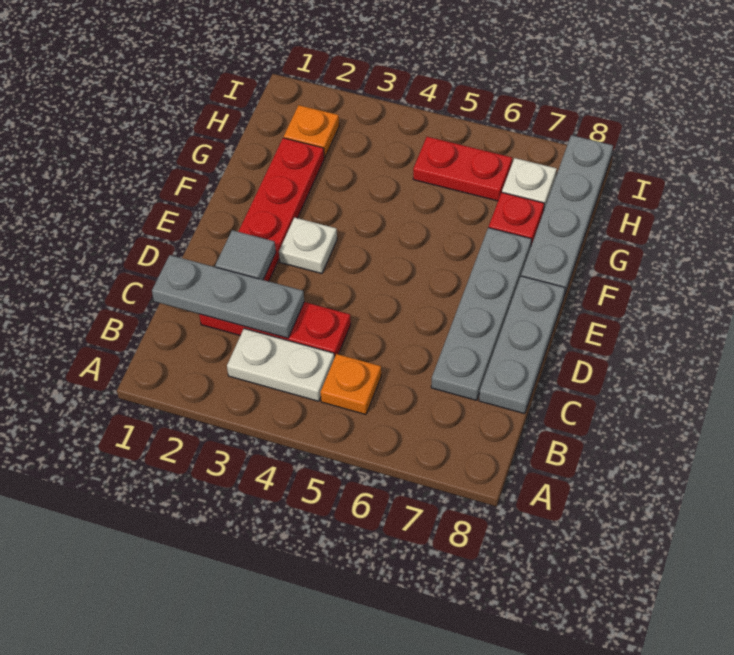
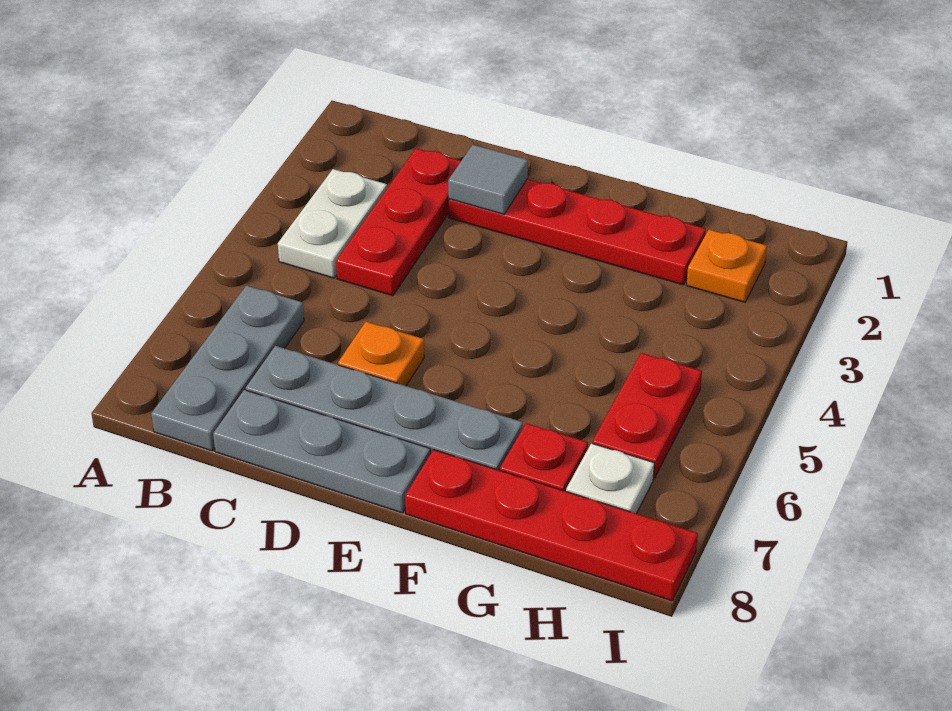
orange 1x1 plate [320,354,381,415] -> orange 1x1 plate moved to [338,322,424,386]
grey 1x3 plate [152,255,304,338] -> grey 1x3 plate moved to [151,286,304,451]
white 1x1 plate [279,218,337,274] -> none
grey 1x4 plate [521,135,613,296] -> red 1x4 plate [405,450,698,601]

